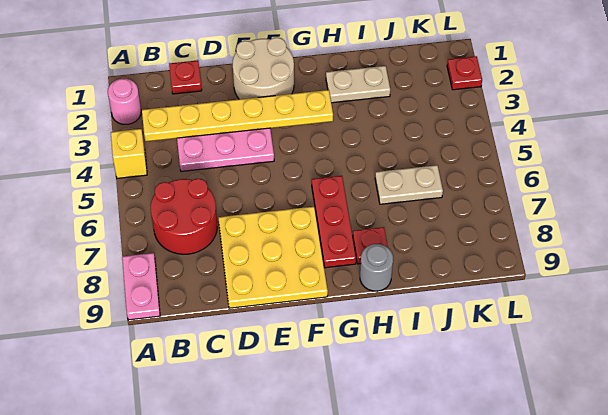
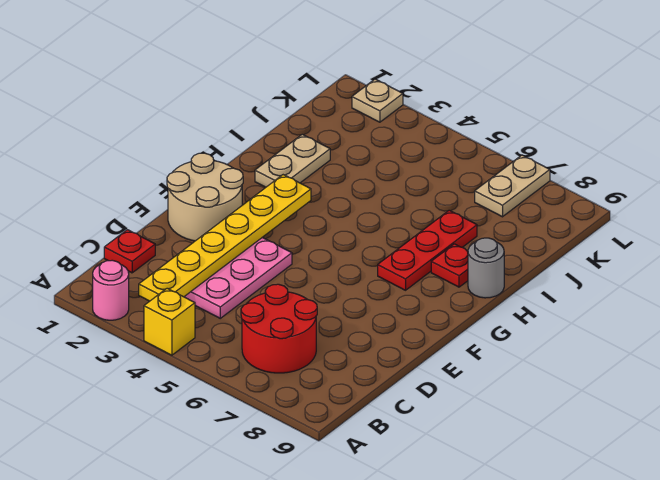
pink 1x2 plate [122,253,160,320] -> none
yellow 3x3 plate [218,207,328,308] -> none
red 1x3 plate [312,176,356,268] -> red 1x3 plate turned to [378,210,477,290]
tan 1x2 plate [375,165,443,204] -> tan 1x2 plate moved to [475,155,550,217]
red 1x1 plate [447,56,482,90] -> tan 1x1 plate [352,79,403,122]

